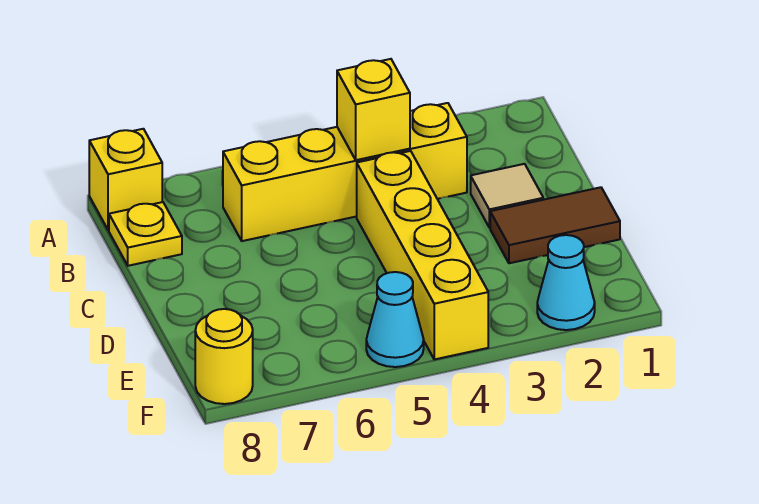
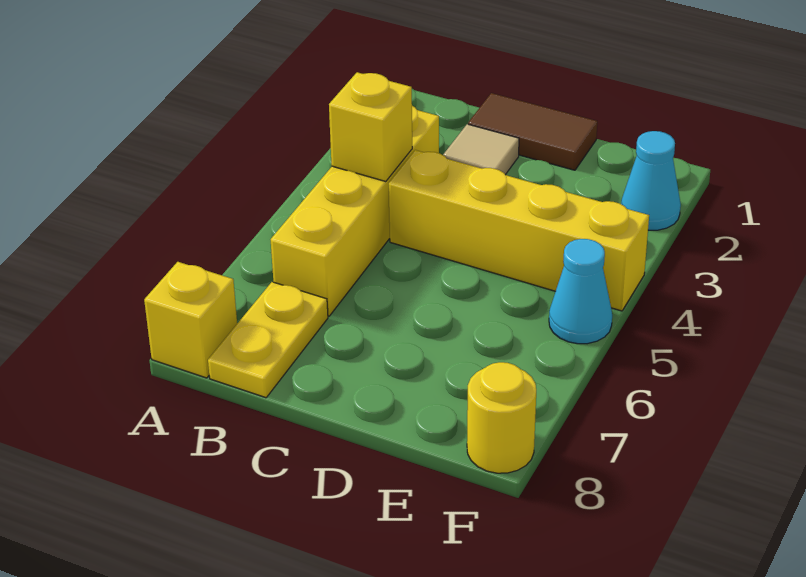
yellow 1x1 plate [109,202,182,266] -> yellow 1x2 plate [208,282,328,398]
brown 1x2 tile [490,187,620,263] -> brown 1x2 tile turned to [468,93,597,170]

